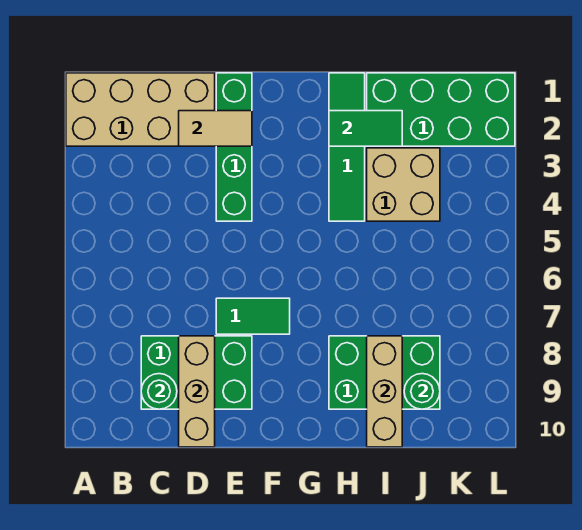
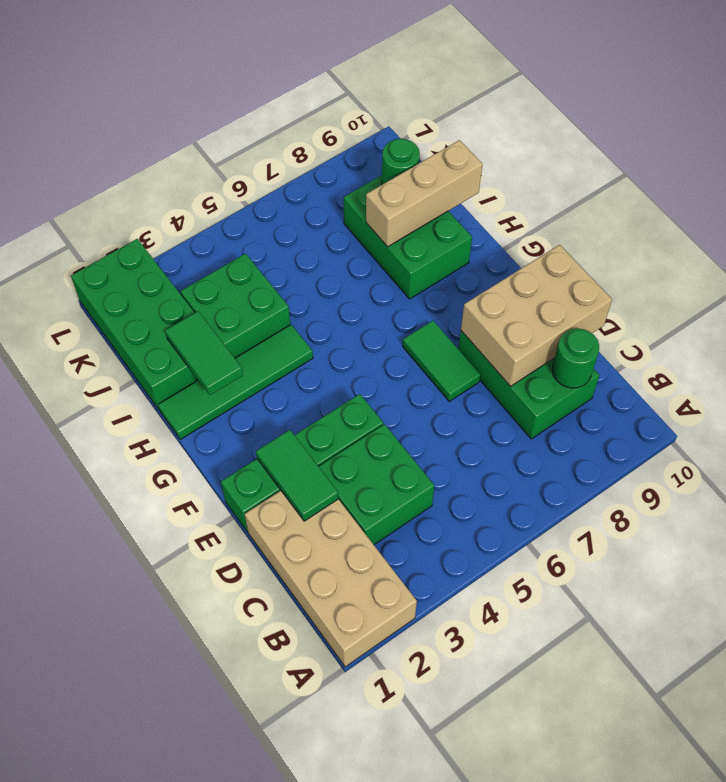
none -> green 2x2 brick [318,424,434,545]
tan 1x2 tile [179,111,252,146] -> green 1x2 tile [256,430,339,521]
tan 1x3 brick [179,336,215,447] -> tan 2x3 brick [461,245,612,386]
tan 2x2 brick [367,148,440,221] -> green 2x2 brick [180,254,290,358]

